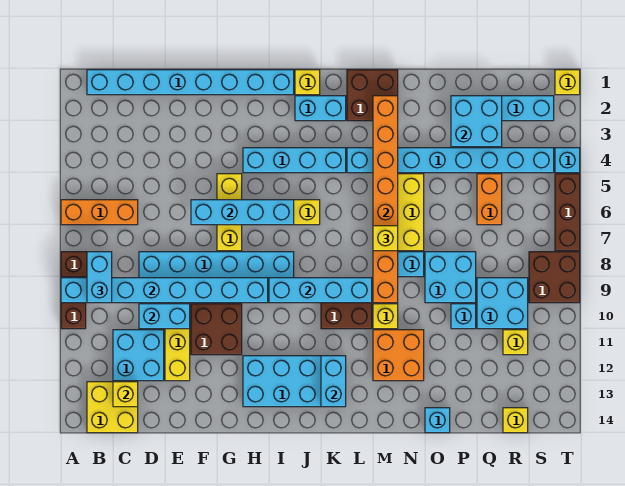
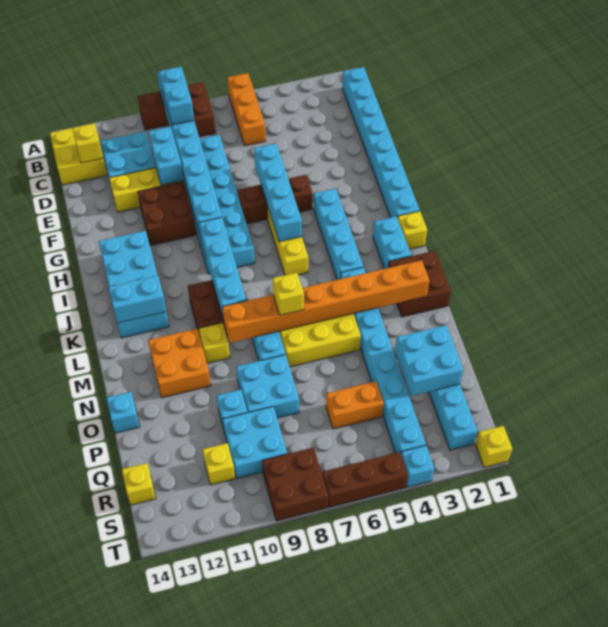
cyan 1x2 brick [87,252,112,303] -> cyan 1x2 brick turned to [159,67,194,125]
yellow 1x3 brick [217,174,242,251] -> brown 1x3 brick [238,175,312,224]

